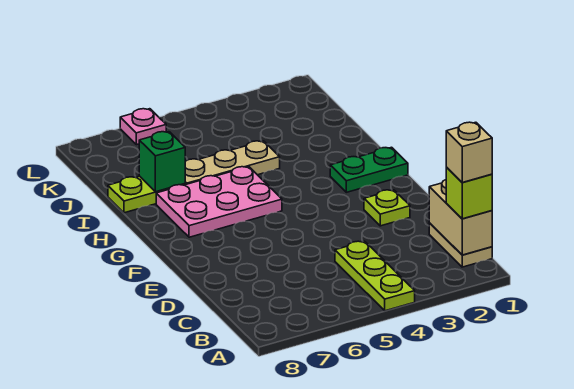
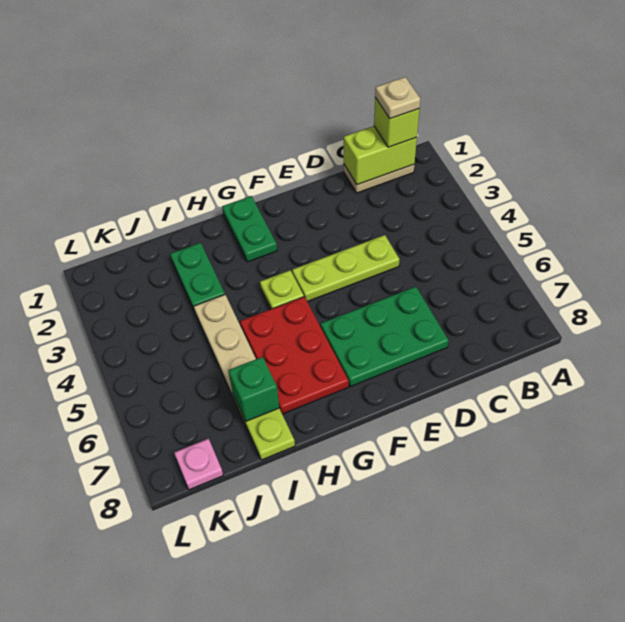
lime 1x3 plate [335,241,415,311] -> lime 1x3 plate moved to [292,235,400,302]
tan 1x2 brick [429,180,492,255] -> lime 1x2 brick [344,126,417,185]
tan 1x1 brick [446,122,492,182] -> tan 1x1 plate [375,77,420,119]
none -> green 2x3 plate [321,287,449,387]
lime 1x1 plate [364,190,410,226] -> lime 1x1 plate moved to [260,270,304,309]
pink 2x3 plate [156,167,282,237] -> red 2x3 plate [240,297,349,414]
none -> green 1x2 plate [170,243,225,311]
pink 1x1 plate [120,109,166,145] -> pink 1x1 plate moved to [174,439,223,490]

